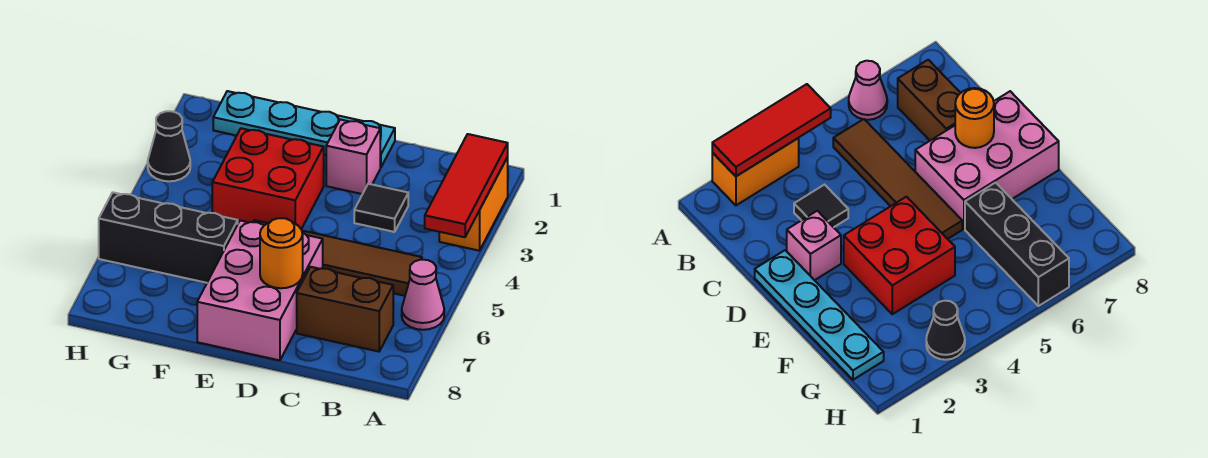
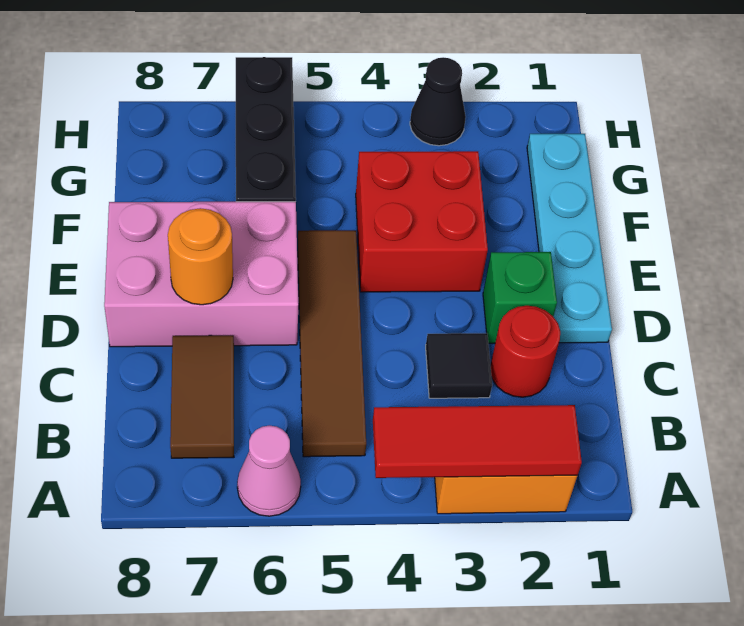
brown 1x2 brick [297,267,393,352] -> brown 1x2 tile [170,335,234,458]
none -> red 1x1 round brick [491,306,560,397]
pink 1x1 brick [326,120,380,194] -> green 1x1 brick [483,252,557,343]

